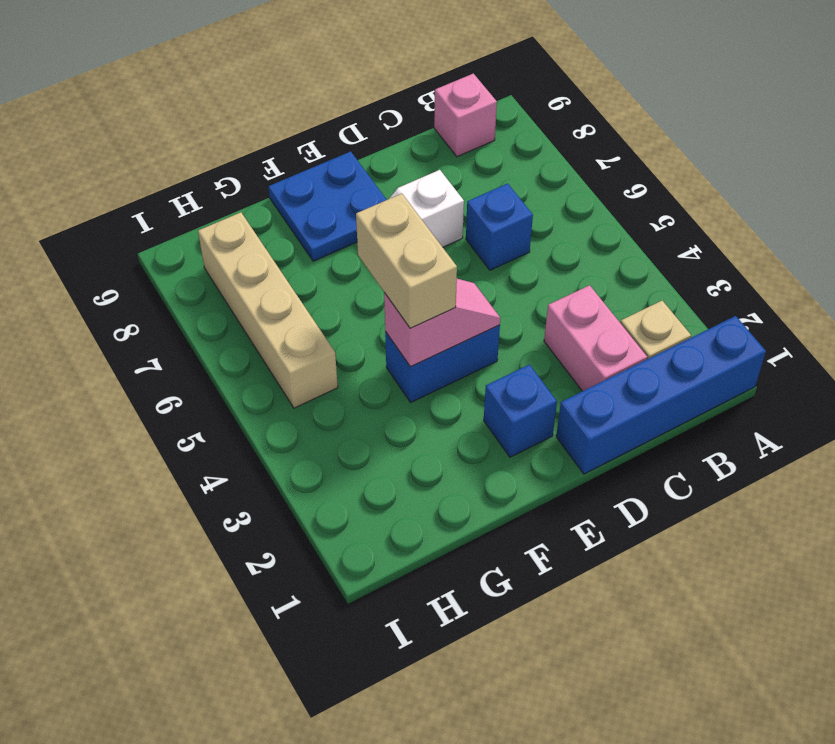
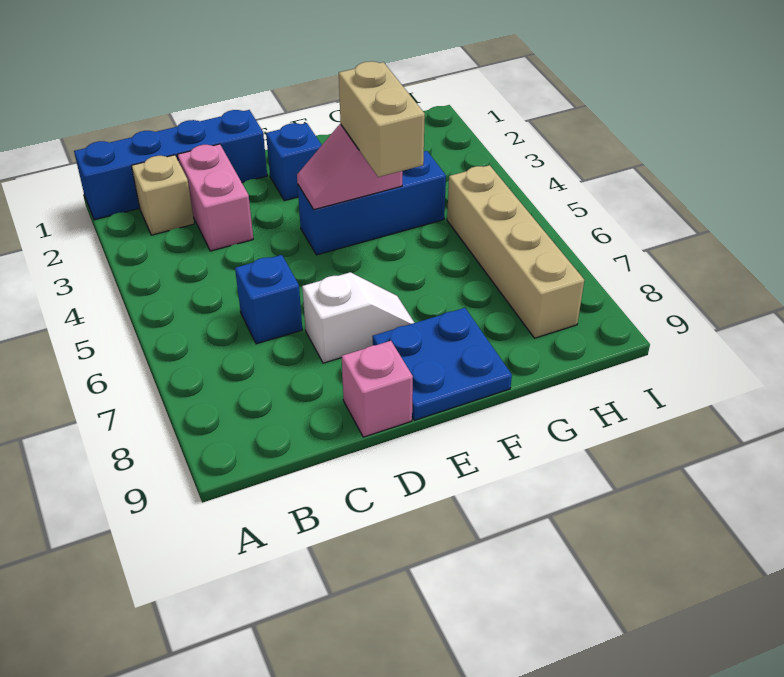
pink 1x1 brick [434,74,497,157] -> pink 1x1 brick moved to [342,341,413,437]
blue 1x2 brick [385,325,500,402] -> blue 1x3 brick [298,151,446,255]

